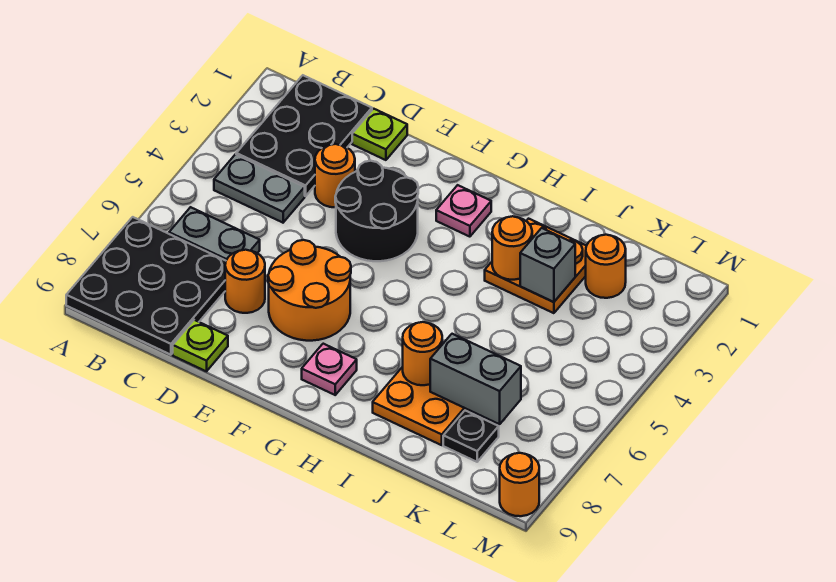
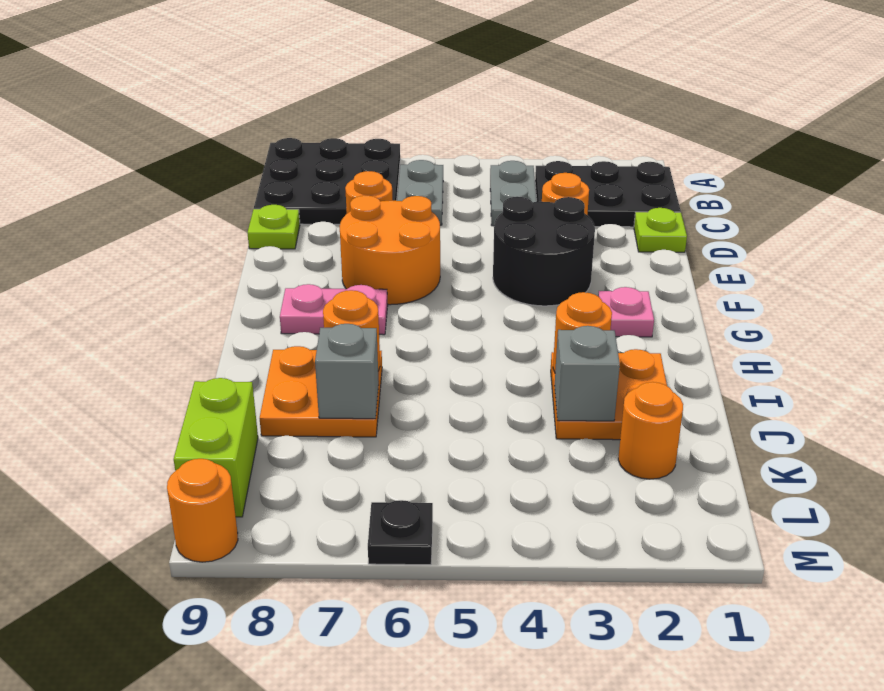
pink 1x1 plate [302,344,357,395] -> pink 1x2 plate [280,284,388,335]
grey 1x2 brick [430,334,521,424] -> grey 1x1 brick [315,324,379,419]
black 1x1 plate [443,411,499,462] -> black 1x1 plate moved to [368,500,433,565]
none -> lime 1x2 brick [174,378,258,517]

